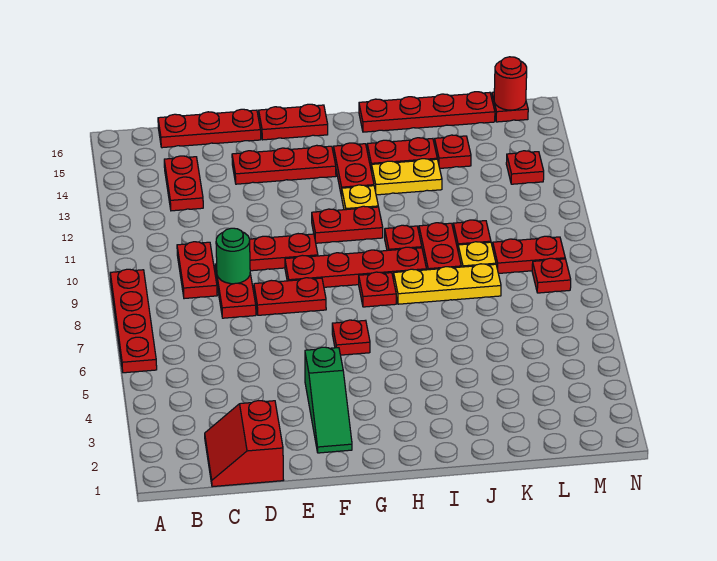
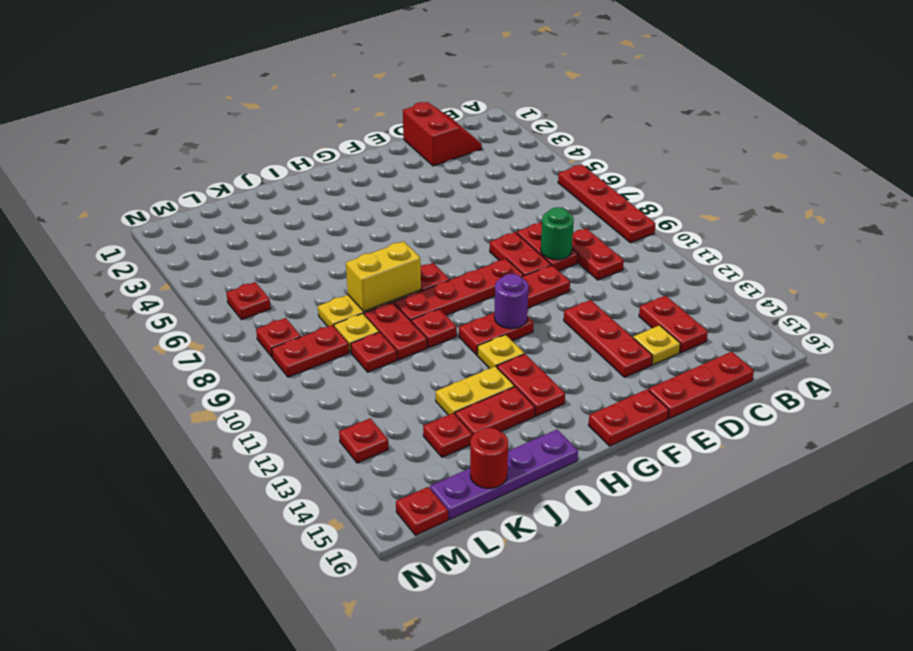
none -> yellow 1x1 plate [633,325,680,365]
red 1x2 plate [254,278,326,315] -> red 1x2 plate turned to [490,232,551,276]
red 1x3 plate [232,145,336,184] -> red 1x3 plate turned to [564,300,652,377]
green 1x3 slope [305,347,352,453] -> none
red 1x1 plate [332,320,370,355] -> red 1x1 plate moved to [227,282,271,320]
none -> purple 1x1 round brick [494,274,529,329]
none -> yellow 1x2 brick [346,241,421,311]
red 1x4 plate [359,92,495,132] -> purple 1x4 plate [430,430,578,520]
red 1x1 round brick [494,57,527,110] -> red 1x1 round brick moved to [470,427,508,488]

